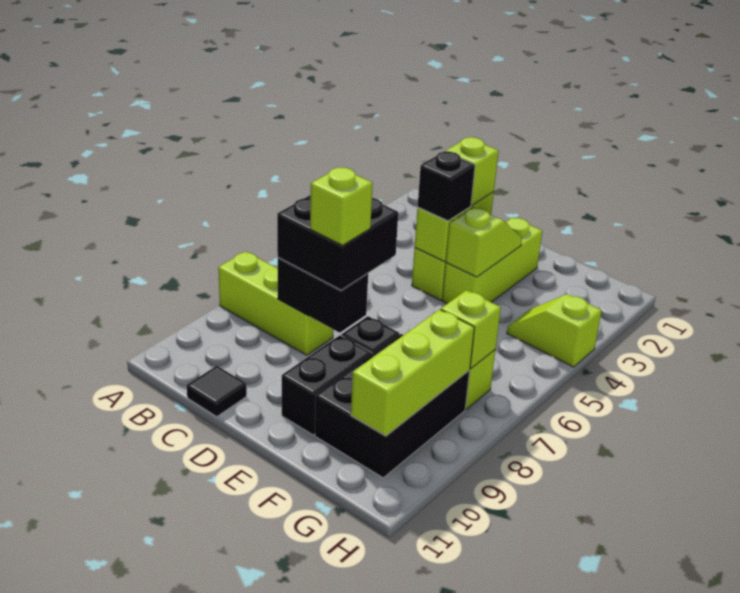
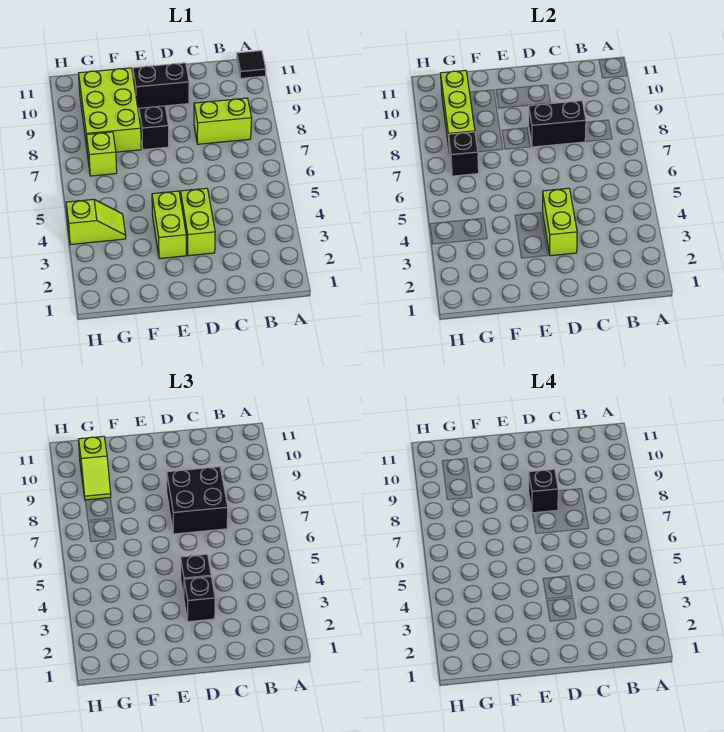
lime 1x3 brick [218,251,333,355] -> lime 1x2 brick [194,98,252,144]
black 1x1 tile [187,366,247,417] -> black 1x1 tile moved to [237,51,266,78]
lime 1x1 brick [445,137,499,205] -> black 1x1 brick [184,577,215,622]
lime 1x1 brick [310,168,373,245] -> black 1x1 brick [529,469,558,513]
lime 1x3 brick [442,217,542,304] -> lime 1x2 brick [152,191,186,259]
lime 1x2 slope [446,207,522,277] -> lime 1x2 slope moved to [79,436,111,500]
black 1x2 brick [282,335,372,435] -> black 1x2 brick turned to [133,63,189,108]
black 2x3 brick [315,334,470,478] -> lime 2x3 brick [79,68,141,155]
lime 1x1 brick [441,290,501,369] -> black 1x1 brick [448,132,479,176]

